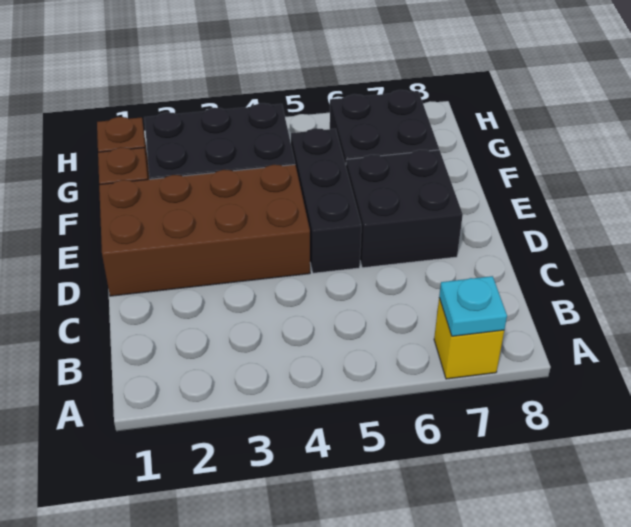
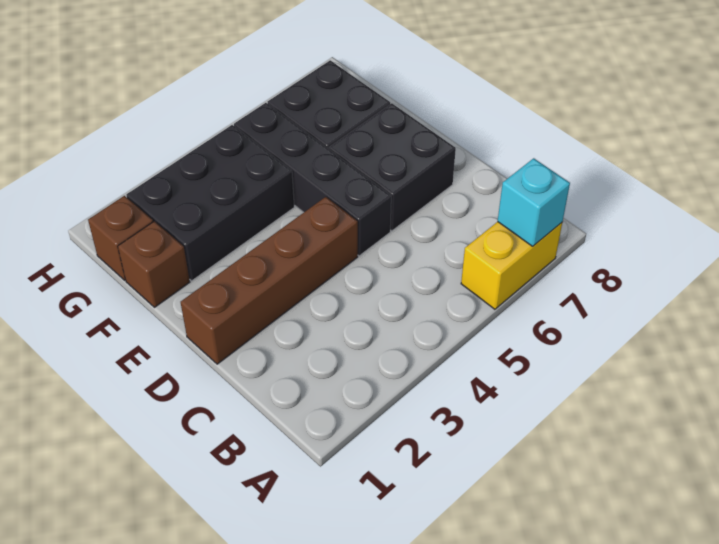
yellow 1x1 brick [434,298,504,379] -> yellow 1x2 brick [461,222,562,309]
cyan 1x1 plate [439,276,507,336] -> cyan 1x1 brick [498,158,570,246]
brown 2x4 brick [99,165,310,296] -> brown 1x4 brick [181,197,358,364]
black 1x3 brick [291,128,361,273] -> black 1x4 brick [234,103,391,256]

